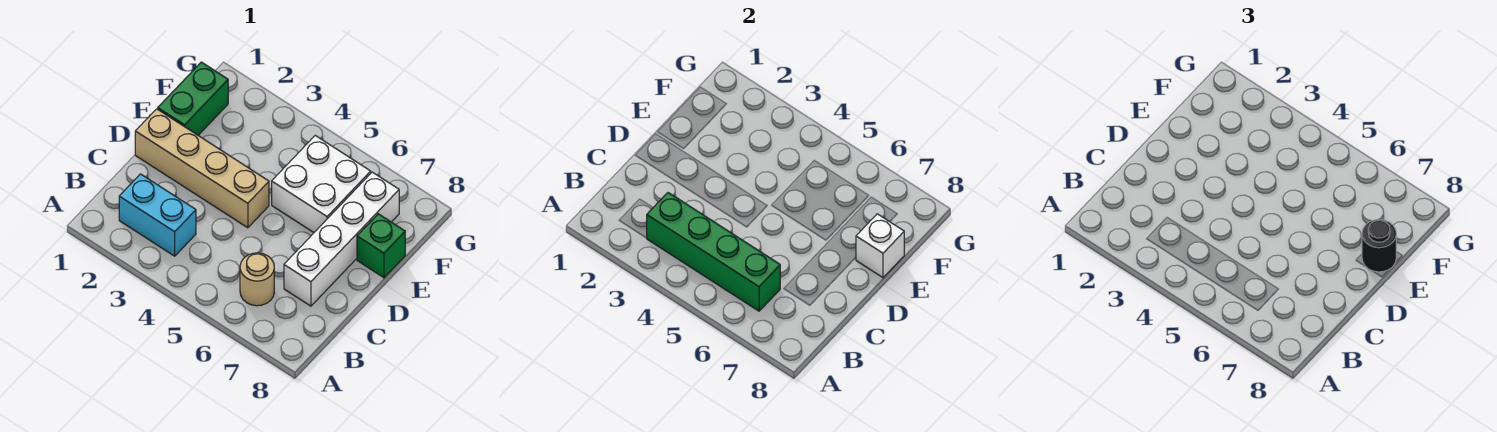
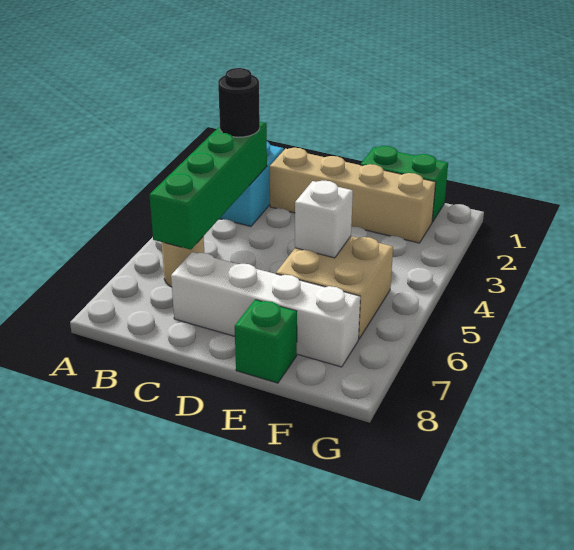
tan 1x4 brick [135,109,269,228] -> tan 1x4 brick turned to [270,148,436,243]
white 2x2 brick [272,136,371,232] -> tan 2x2 brick [276,236,393,339]
white 1x1 brick [856,214,904,278] -> white 1x1 brick moved to [295,181,353,258]
black 1x1 round brick [1362,219,1396,272] -> black 1x1 round brick moved to [218,68,260,137]

